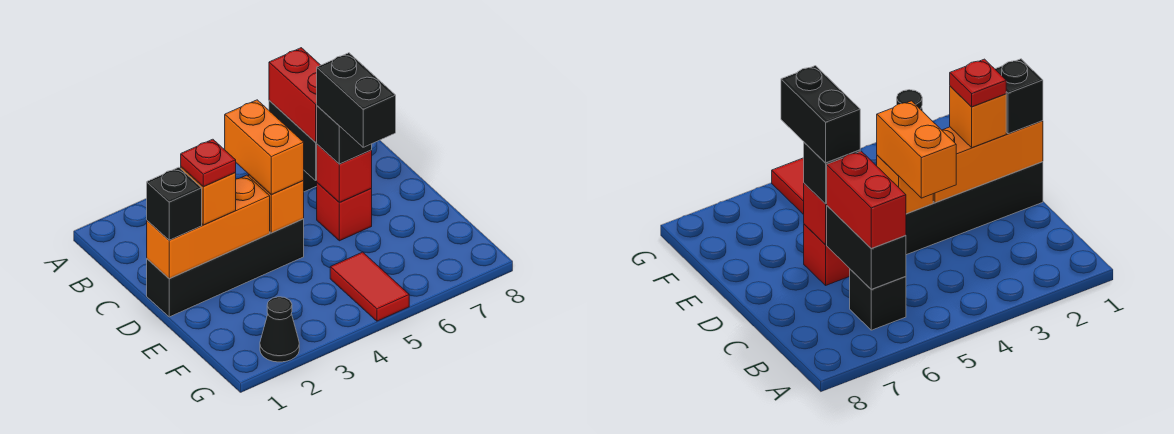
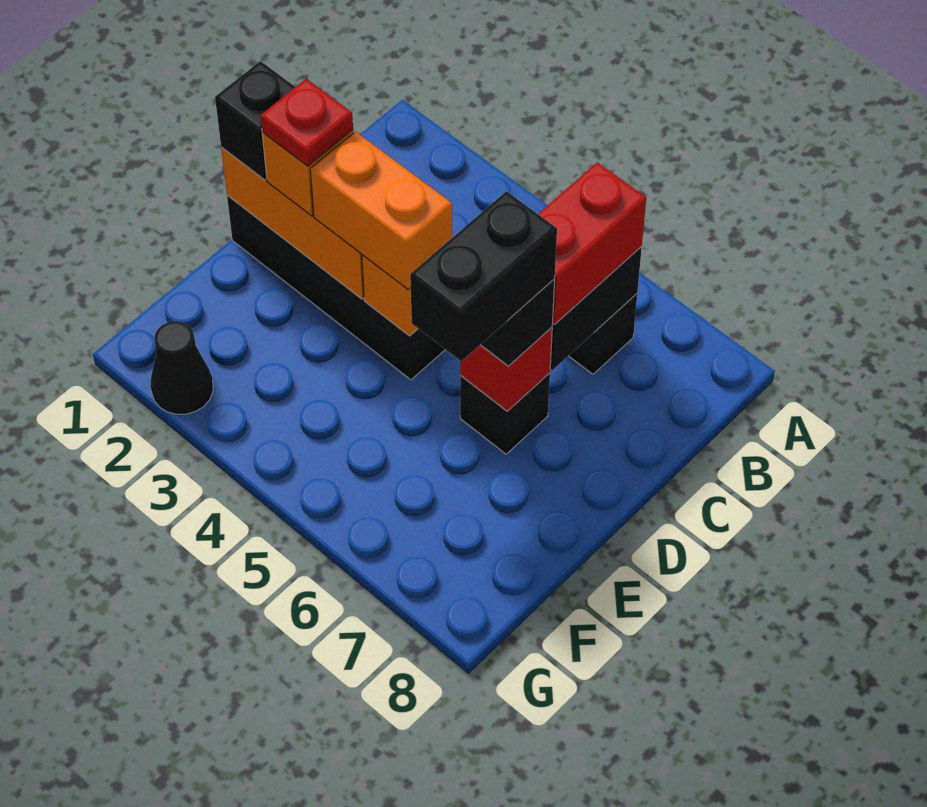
orange 1x2 brick [225,100,304,194] -> orange 1x2 brick turned to [310,132,452,290]
red 1x1 brick [317,183,372,241] -> black 1x1 brick [460,373,550,454]
red 1x2 tile [330,252,409,321] -> none

